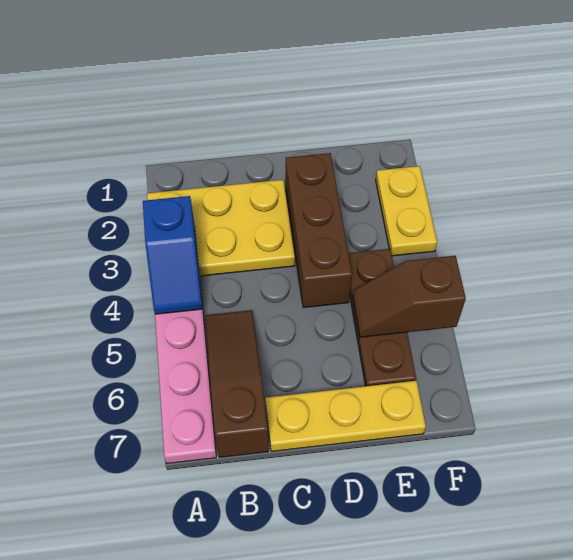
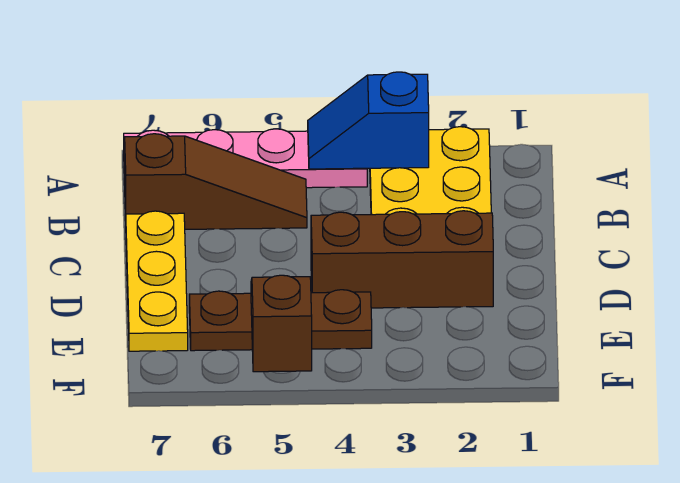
yellow 1x2 plate [376,166,437,256] -> none

